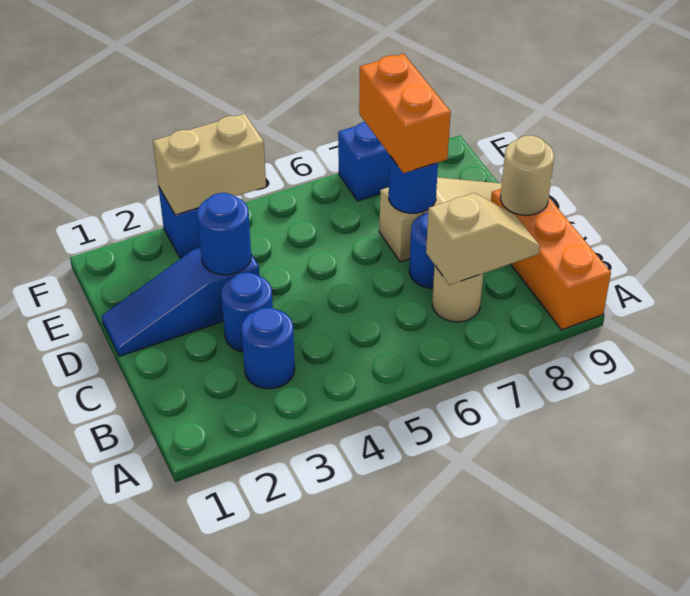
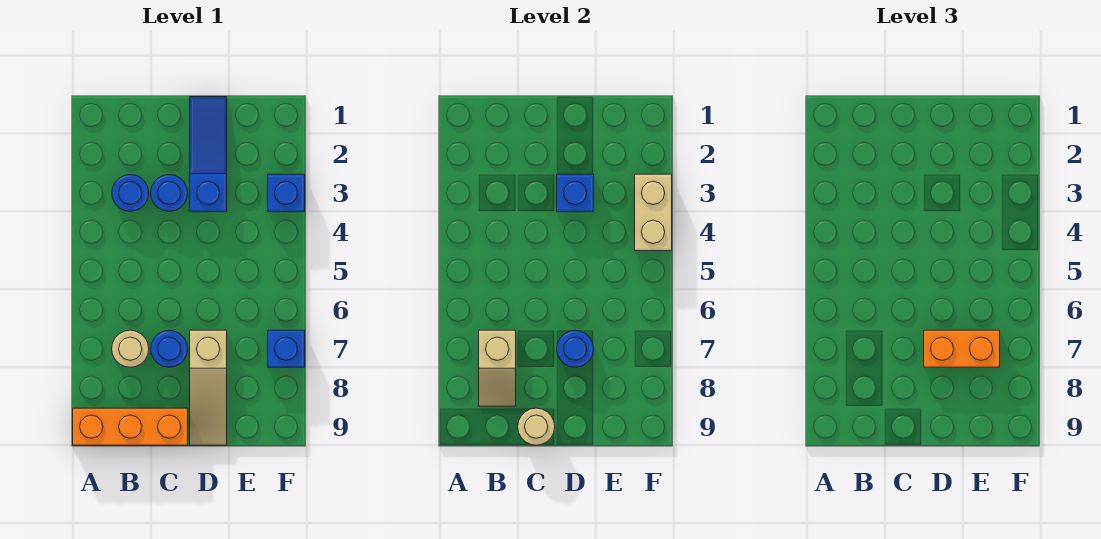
blue 1x1 round brick [197,193,251,275] -> blue 1x1 brick [557,174,594,212]

